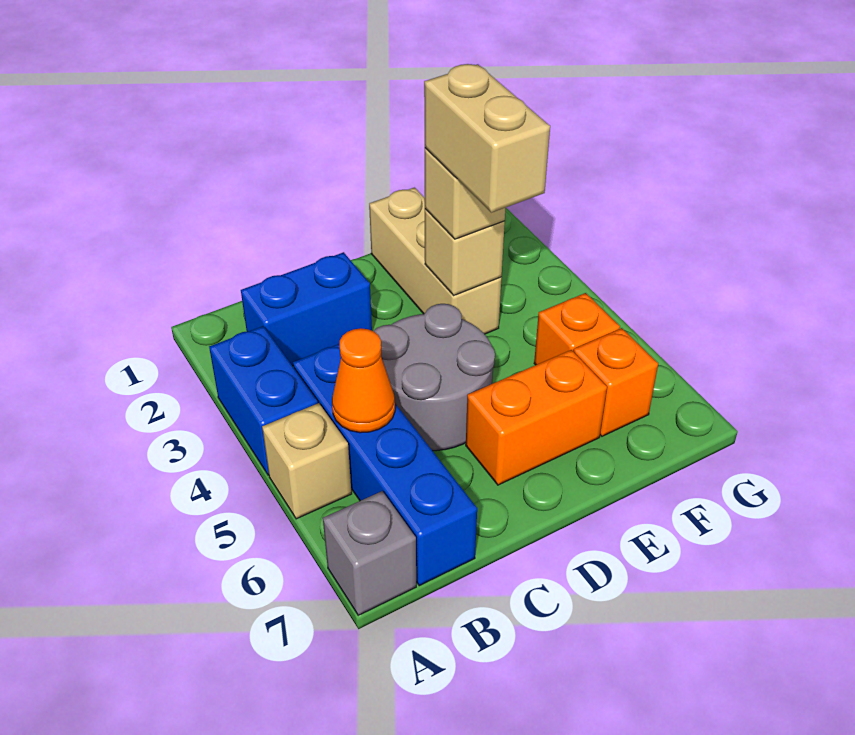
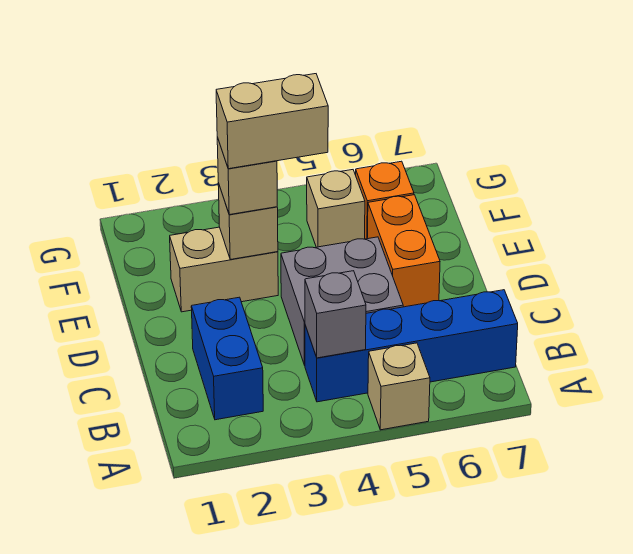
blue 1x2 brick [209,326,318,475] -> none
grey 1x1 brick [323,491,416,615] -> grey 1x1 brick moved to [305,271,366,358]
orange 1x1 cone [332,328,395,433] -> none
grey 2x2 round brick [374,304,495,451] -> grey 2x2 brick [281,237,403,365]
tan 1x3 brick [369,188,501,334] -> tan 1x2 brick [170,227,278,312]
orange 1x1 brick [534,293,620,365] -> tan 1x1 brick [307,170,365,247]

